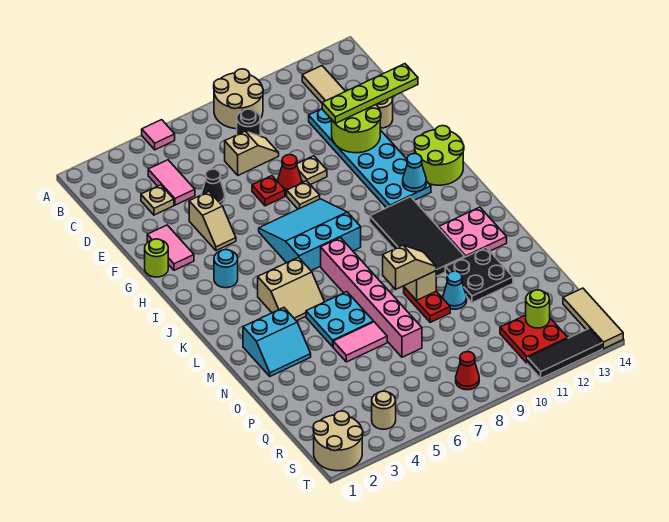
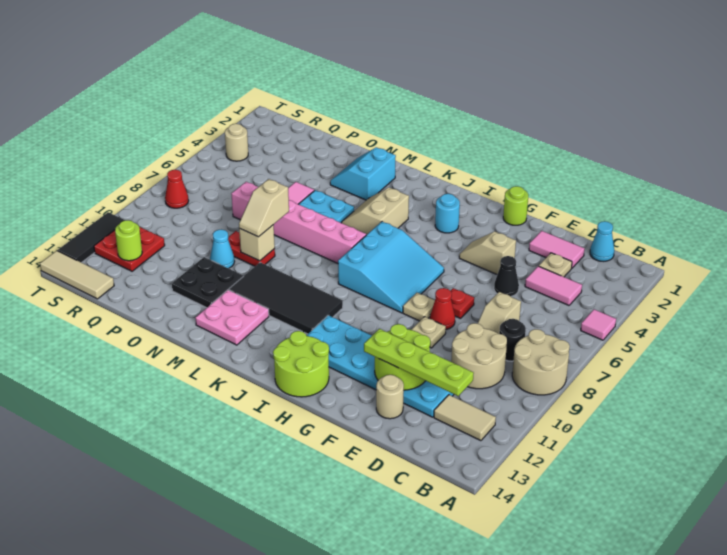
lime 1x4 plate [322,64,418,123] -> lime 1x4 plate turned to [364,329,474,396]
pink 1x2 tile [147,225,194,270] -> pink 1x2 tile moved to [529,231,585,268]
cyan 1x1 cone [403,154,426,192] -> cyan 1x1 cone moved to [590,221,614,261]
tan 2x2 round brick [313,411,363,471] -> tan 2x2 round brick moved to [451,323,507,389]

